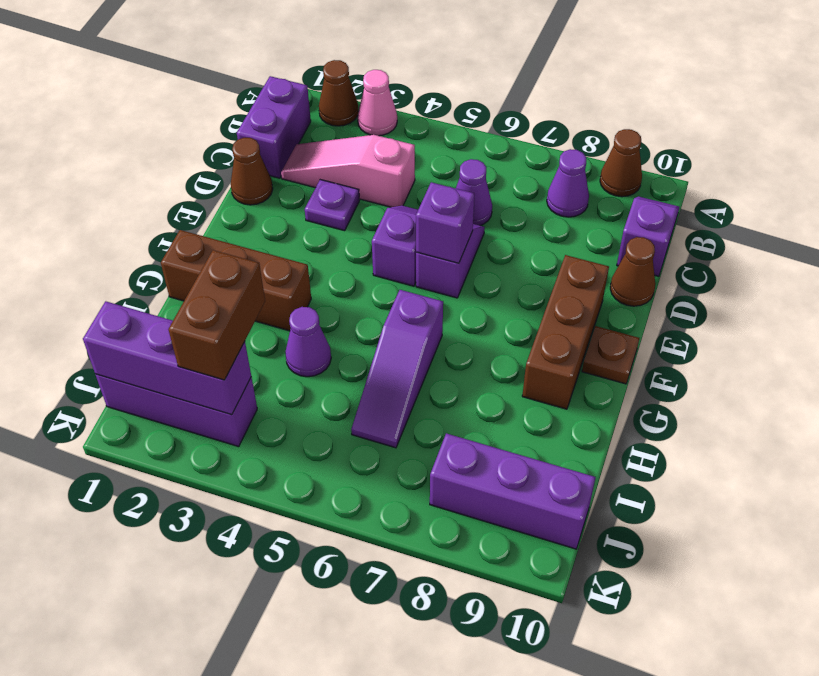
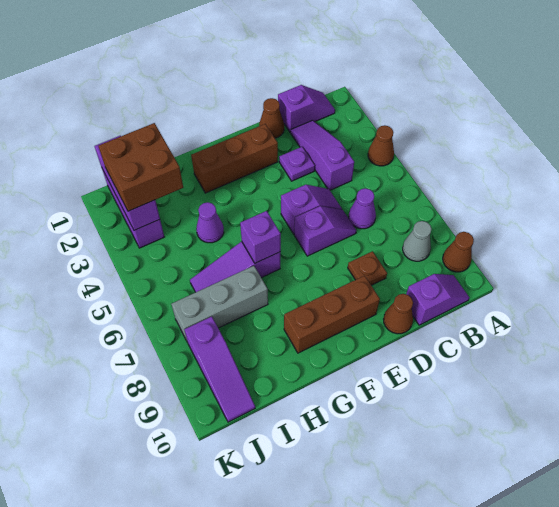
brown 1x1 cone [319,60,358,126] -> brown 1x1 cone moved to [368,125,394,166]
pink 1x1 cone [358,70,397,136] -> none
purple 1x2 brick [237,76,311,178] -> purple 1x2 slope [278,85,335,132]
purple 1x1 cone [547,149,589,217] -> grey 1x1 cone [403,221,432,261]
pink 1x3 slope [281,135,415,207] -> purple 1x3 slope [290,120,354,190]
purple 1x1 brick [416,182,474,263] -> purple 1x1 brick moved to [240,211,281,263]
brown 1x1 plate [582,326,639,384] -> brown 1x1 plate moved to [348,251,387,285]
brown 1x3 brick [161,230,311,331] -> brown 1x3 brick turned to [191,124,278,193]
none -> grey 1x3 brick [171,266,268,341]
brown 1x2 brick [169,250,265,380] -> brown 2x2 brick [98,123,183,211]
purple 1x3 brick [430,433,596,549] -> purple 1x3 slope [184,316,255,422]

